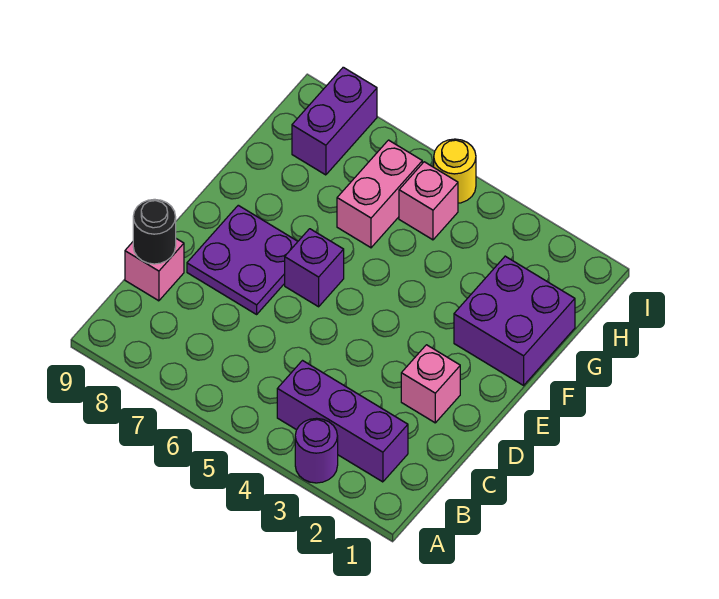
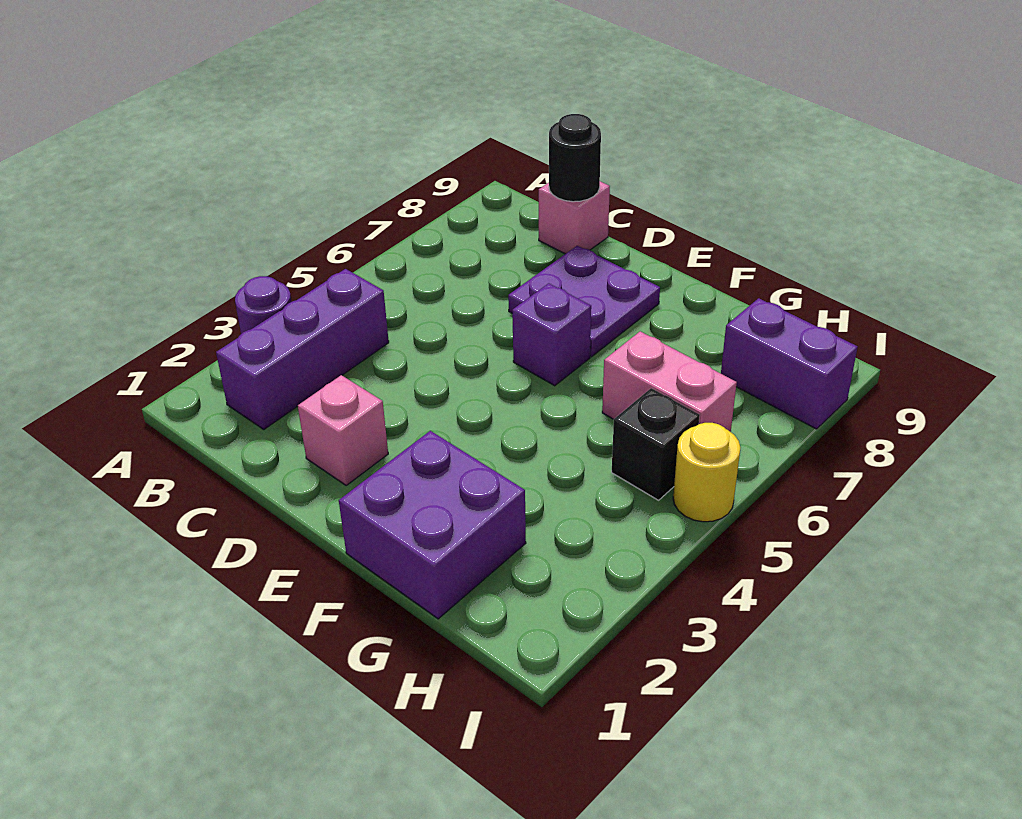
pink 1x1 brick [399,162,458,240] -> black 1x1 brick [612,388,700,500]

